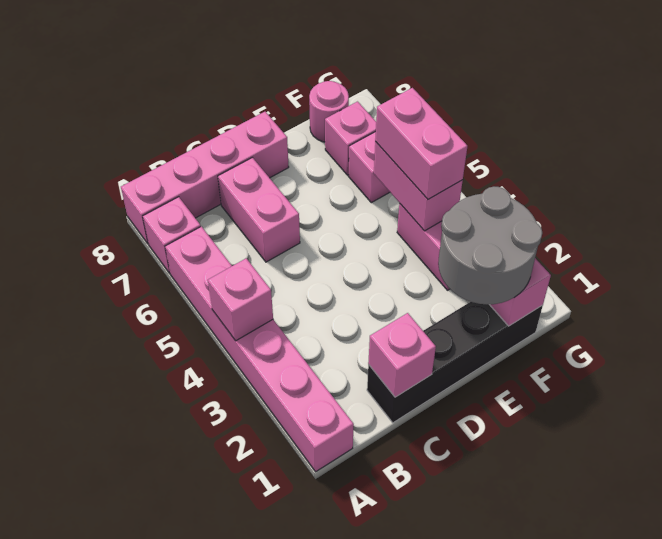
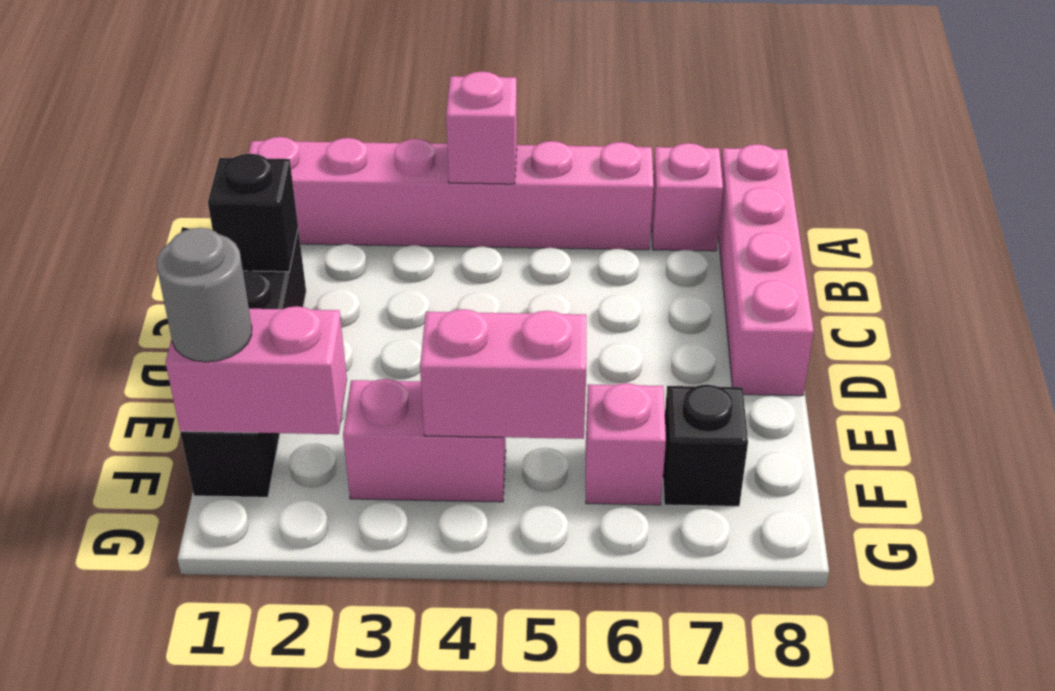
pink 1x1 brick [368,313,436,397] -> black 1x1 brick [208,154,298,272]
pink 1x2 brick [218,158,300,262] -> none
grey 2x2 round brick [438,187,542,304] -> grey 1x1 round brick [157,228,252,362]
pink 1x2 brick [375,88,467,199] -> none
pink 1x1 brick [325,102,376,175] -> black 1x1 brick [663,385,748,506]
pink 1x1 round brick [309,81,349,142] -> none

